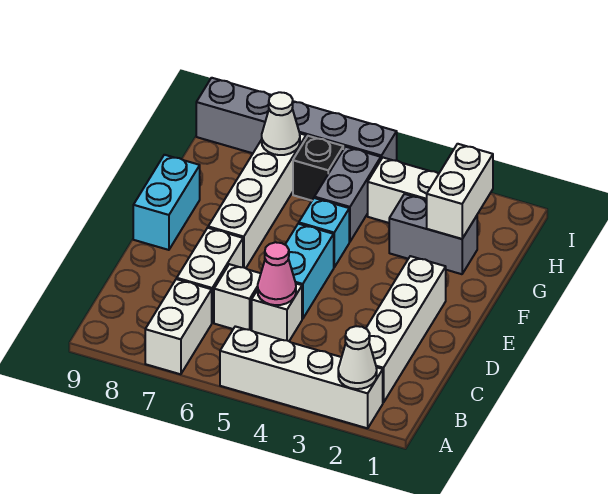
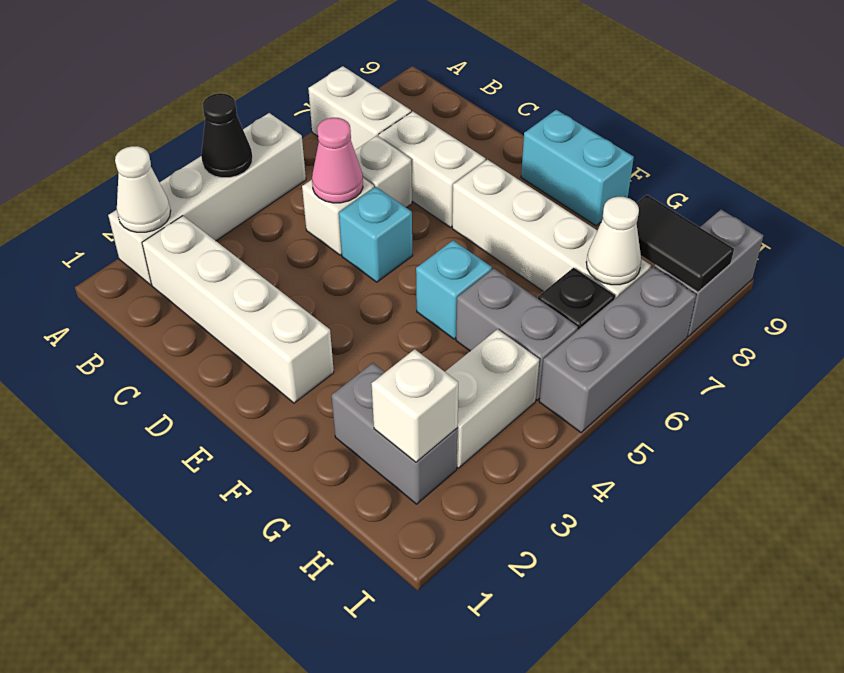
none -> black 1x1 cone [201,93,253,178]
cyan 1x2 brick [285,224,334,319] -> cyan 1x1 brick [339,187,413,282]
grey 1x2 brick [389,194,477,274] -> grey 1x2 brick turned to [332,363,457,504]
white 1x2 brick [427,144,493,239] -> white 1x1 brick [371,349,458,462]
none -> black 1x2 tile [636,195,734,292]

